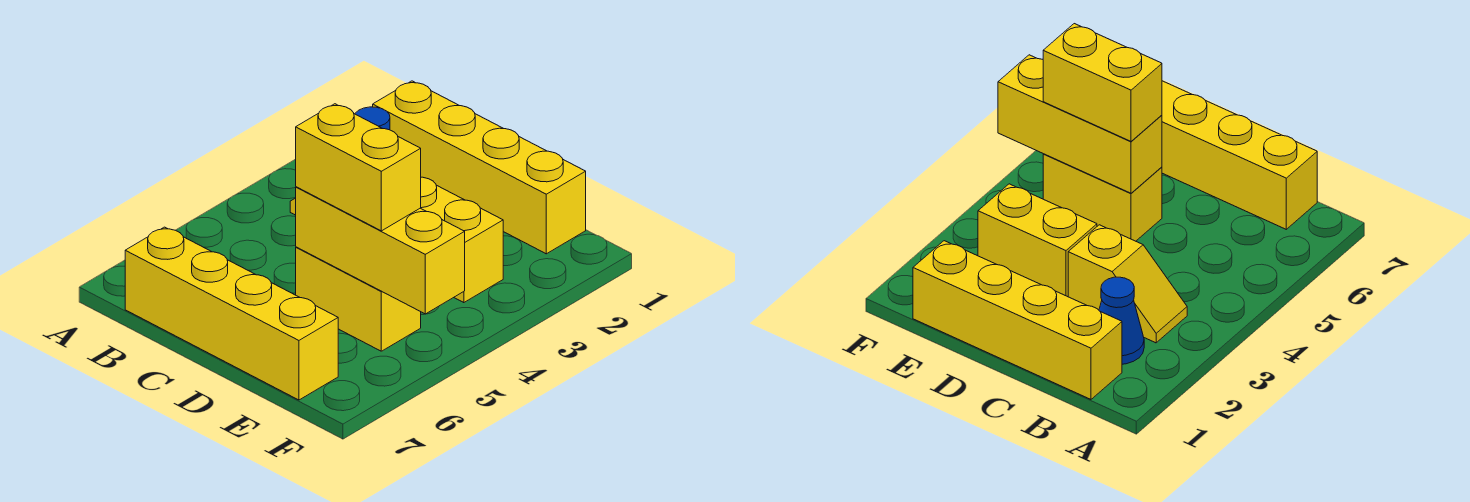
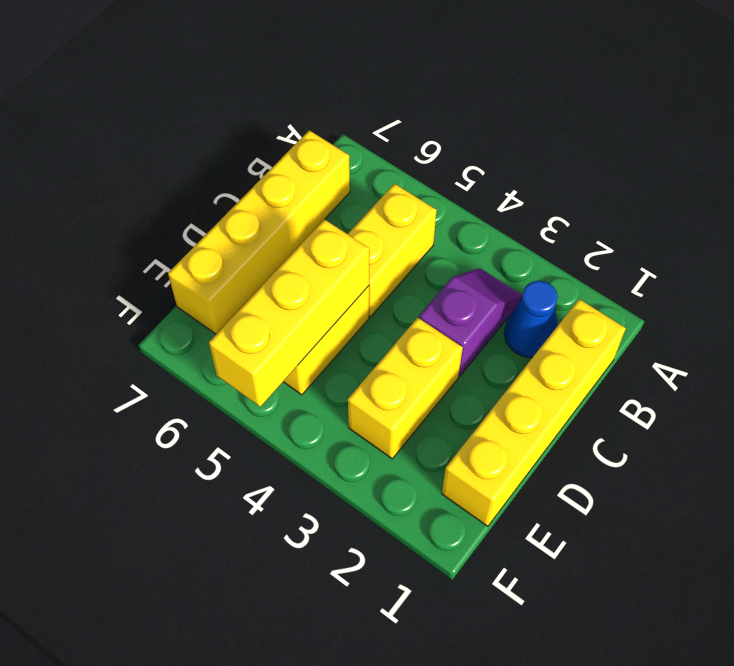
yellow 1x2 slope [1068,225,1187,343] -> purple 1x2 slope [419,268,522,376]
yellow 1x2 brick [296,104,421,231] -> yellow 1x2 brick moved to [348,184,437,316]

